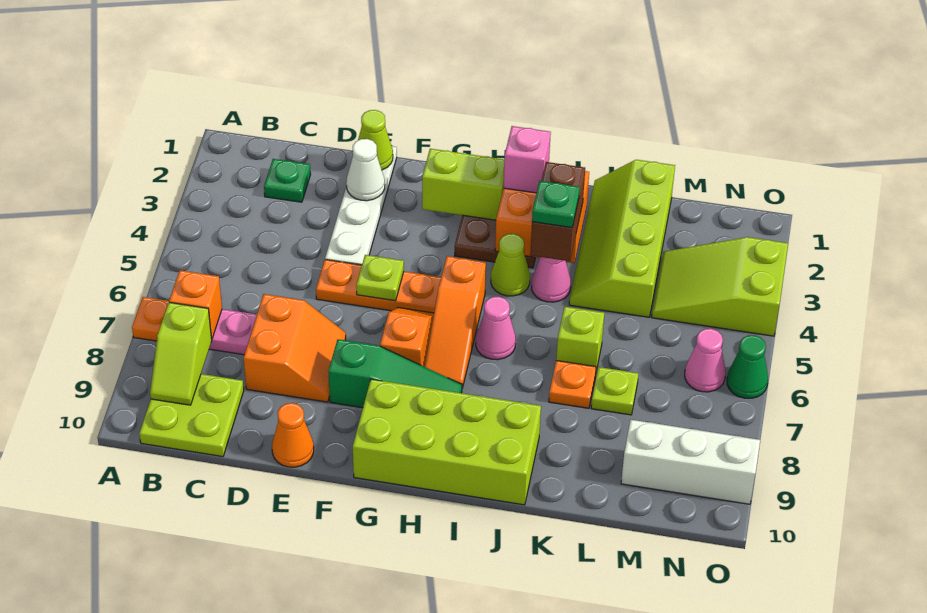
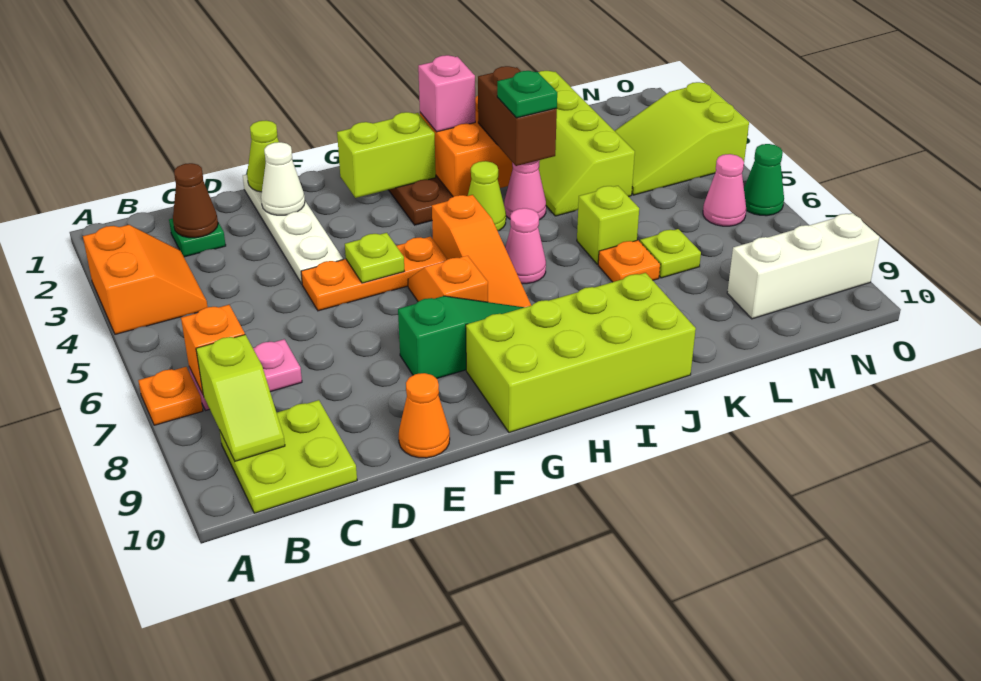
none -> brown 1x1 cone [173,163,218,238]
orange 2x2 slope [244,294,346,402] -> orange 2x2 slope moved to [83,225,208,334]

